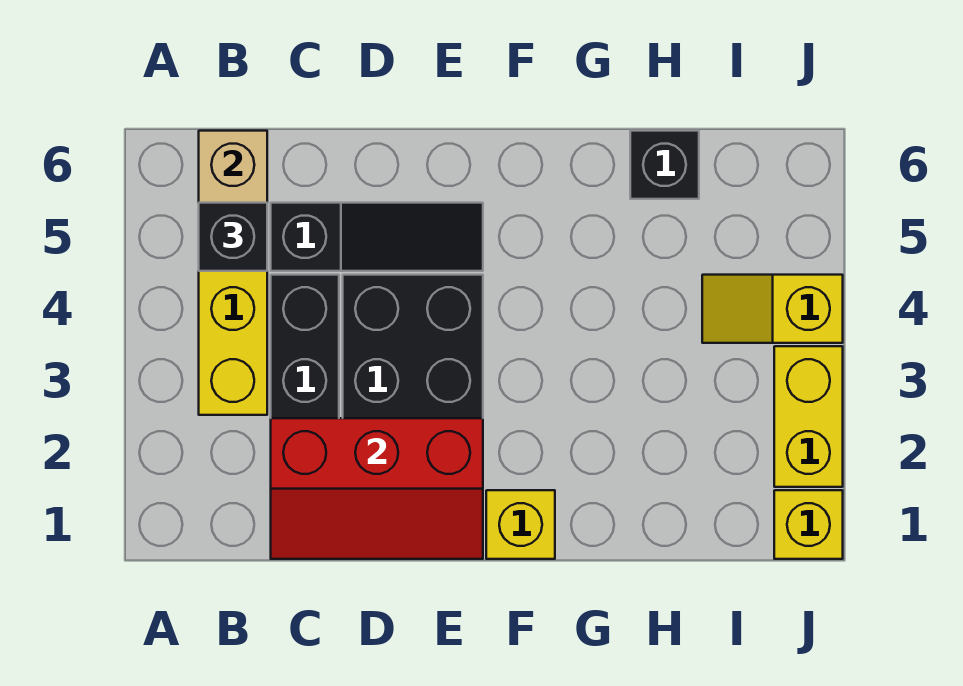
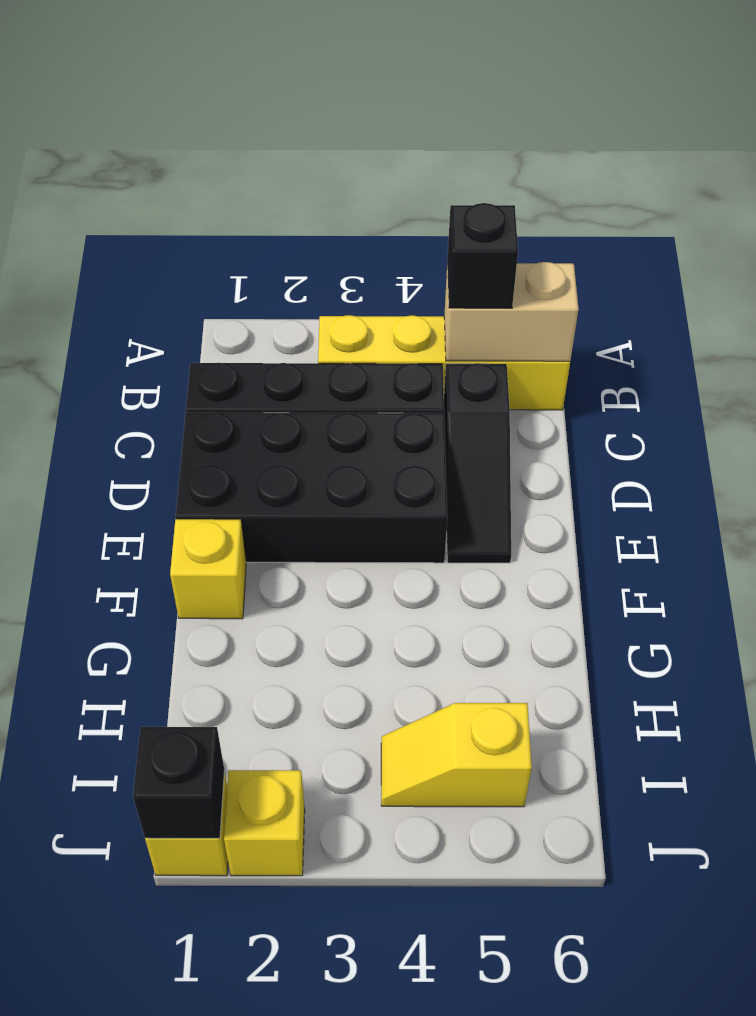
red 2x3 slope [271,418,483,559] -> none
black 1x1 brick [630,131,699,199] -> black 1x1 brick moved to [133,727,224,838]
yellow 1x2 slope [702,275,843,343] -> yellow 1x2 slope turned to [381,703,532,807]
yellow 1x2 brick [774,346,843,487] -> yellow 1x1 brick [224,770,305,876]

